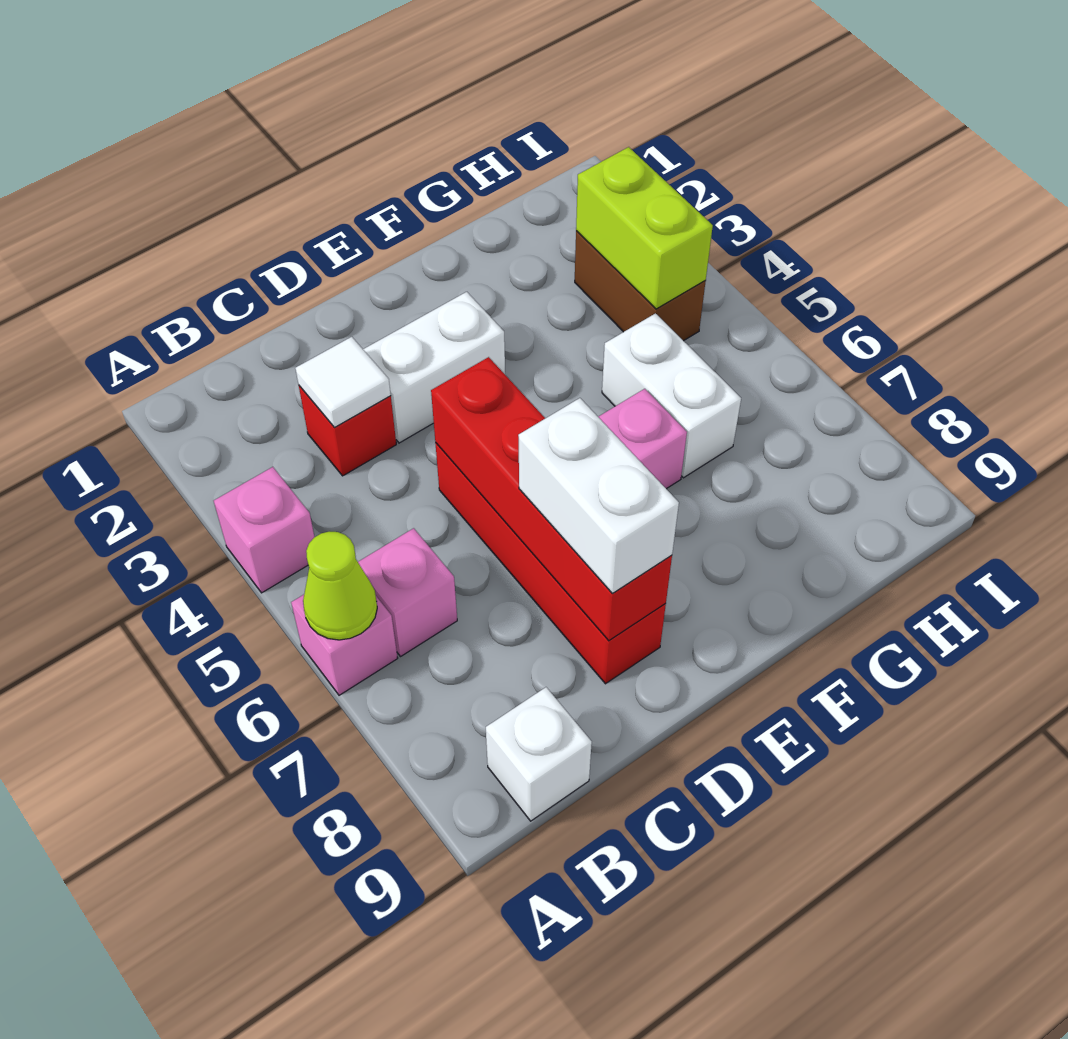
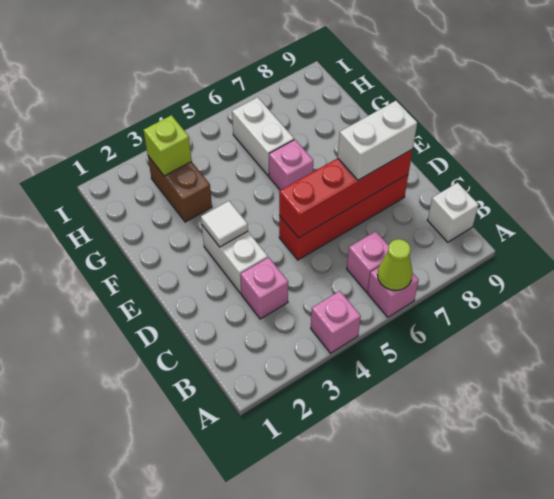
red 1x1 brick [299,386,396,476] -> pink 1x1 brick [240,257,288,319]
white 1x1 tile [295,337,391,428] -> white 1x1 tile moved to [201,201,248,247]
white 1x2 brick [602,313,741,478] -> white 1x2 brick turned to [232,97,294,176]
brown 1x2 brick [575,231,706,341] -> brown 1x2 brick turned to [148,156,212,222]
lime 1x2 brick [576,147,713,309] -> lime 1x1 brick [143,115,192,176]

